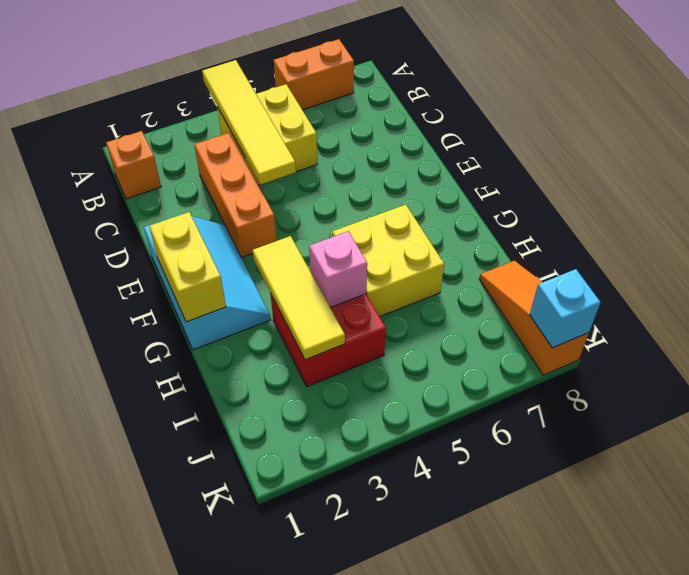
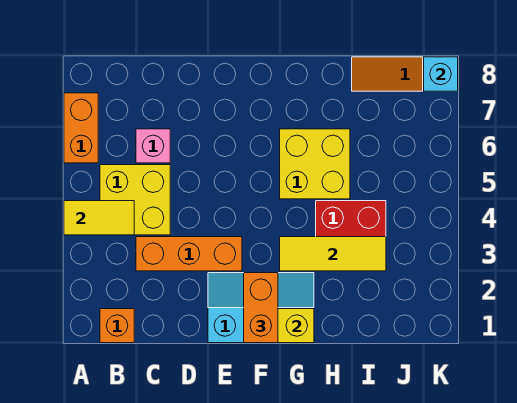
yellow 1x4 tile [202,60,296,185] -> yellow 1x2 tile [64,201,134,235]
none -> orange 1x2 brick [244,273,278,343]
pink 1x1 brick [309,231,367,307] -> pink 1x1 brick moved to [136,129,170,163]

